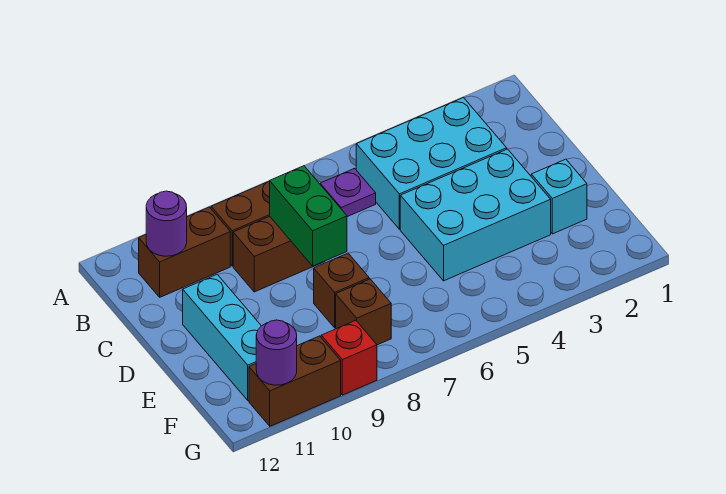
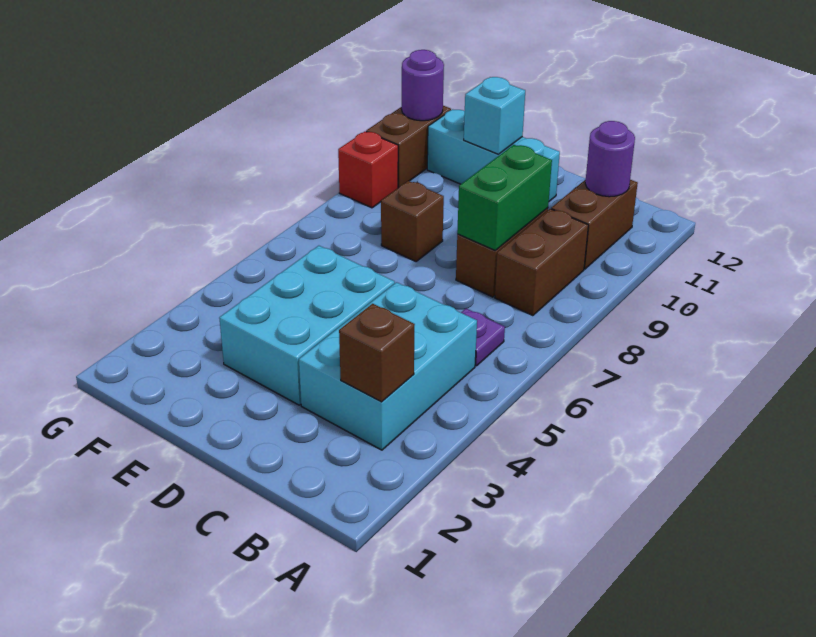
green 1x2 brick [270,166,347,266] -> green 1x2 brick turned to [457,145,552,251]
cyan 1x1 brick [531,159,587,234] -> cyan 1x1 brick moved to [464,77,525,154]
brown 1x1 brick [336,279,391,345] -> brown 1x1 brick moved to [339,304,415,402]

